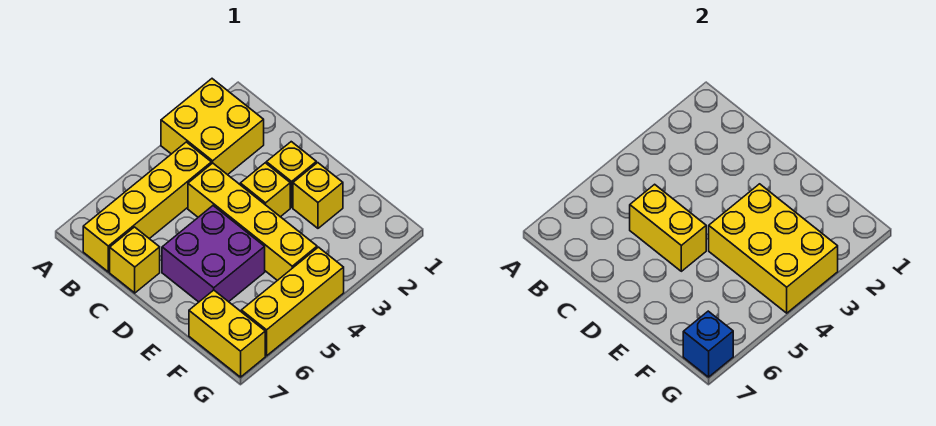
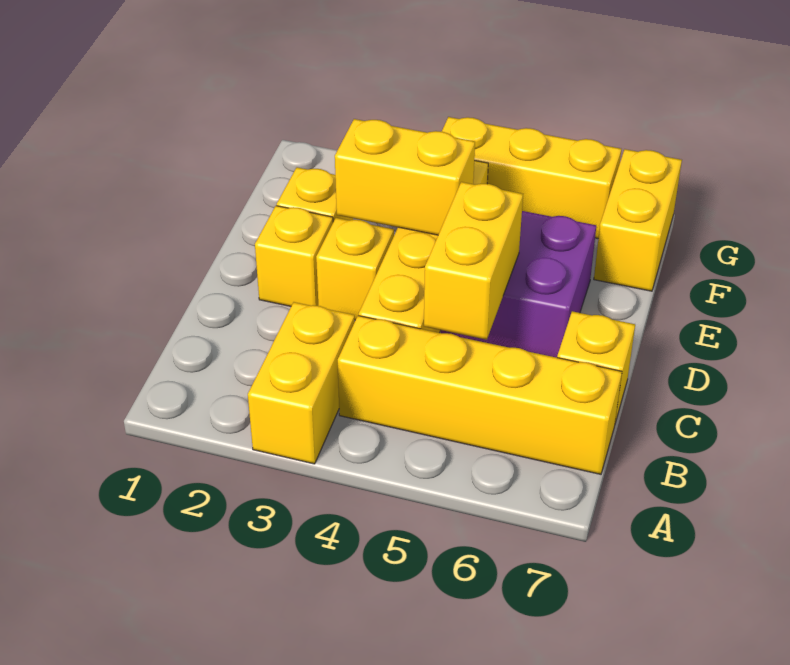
yellow 2x2 brick [161,79,264,175] -> yellow 1x2 brick [248,302,355,464]
yellow 2x3 brick [709,184,838,313] -> yellow 1x2 brick [335,119,475,235]
blue 1x1 brick [683,311,733,377] -> none

